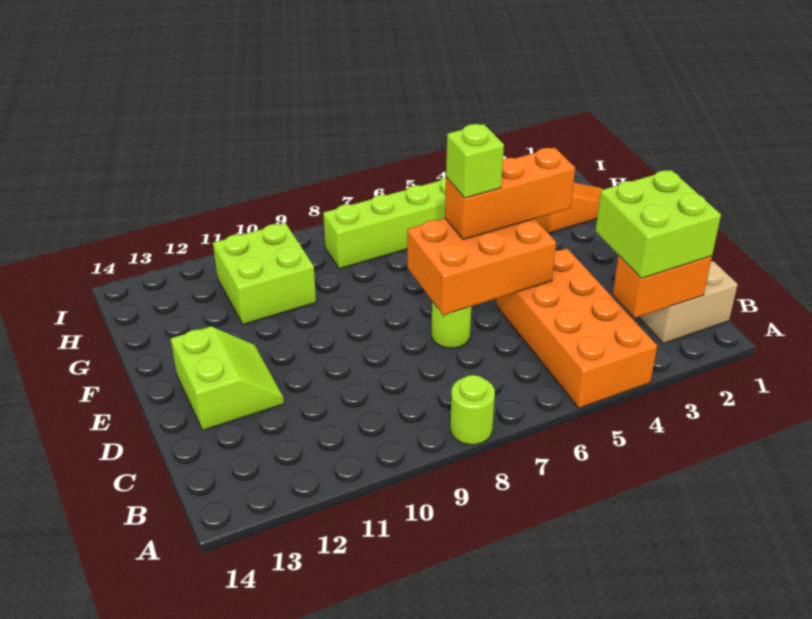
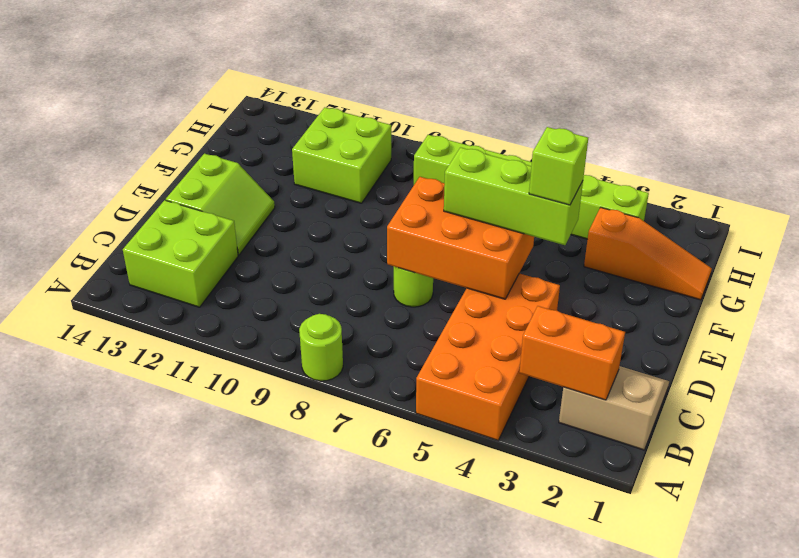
lime 2x2 brick [595,170,721,279] -> lime 2x2 brick moved to [123,200,238,307]
orange 1x3 brick [445,148,575,240] -> lime 1x3 brick [444,147,583,245]
lime 1x1 brick [446,124,504,198] -> lime 1x1 brick moved to [529,127,588,205]

